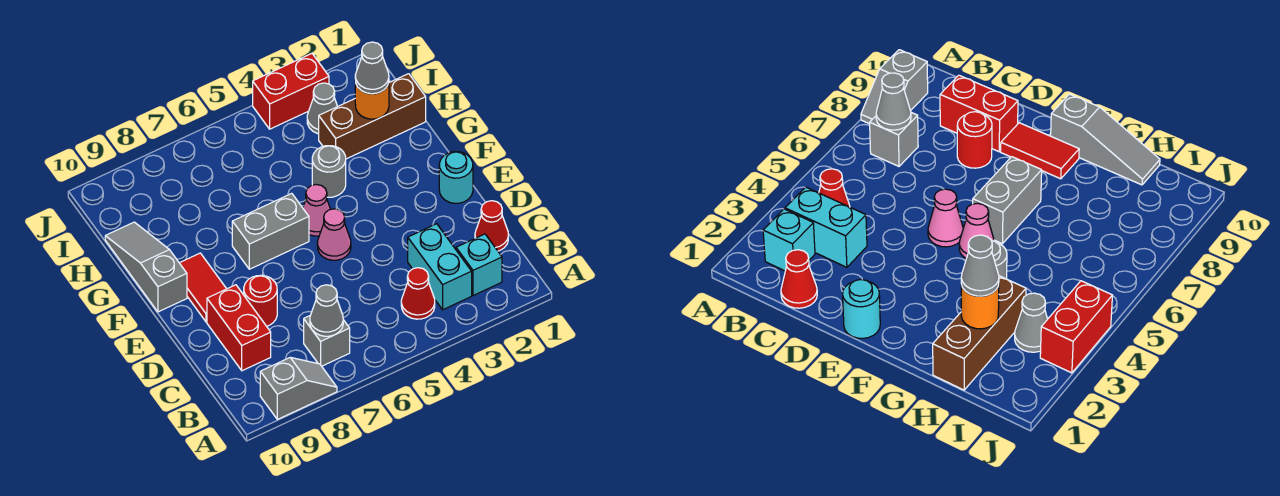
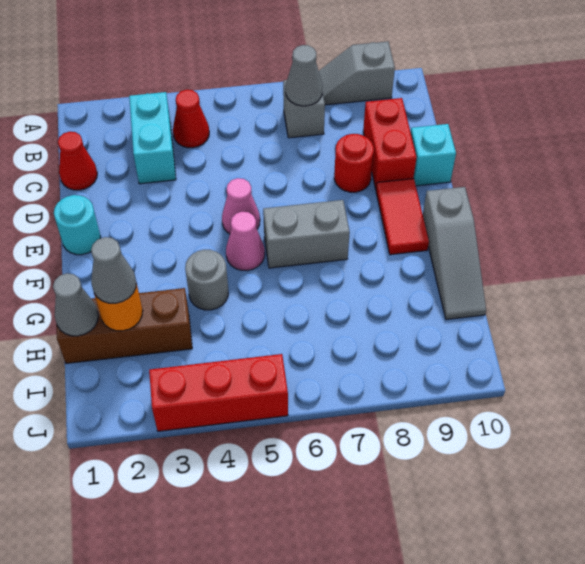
cyan 1x1 brick [456,234,502,296] -> cyan 1x1 brick moved to [411,124,456,186]
grey 1x1 cone [307,83,338,134] -> grey 1x1 cone moved to [53,273,98,336]
red 1x2 brick [253,54,329,129] -> red 1x3 brick [149,354,288,431]

